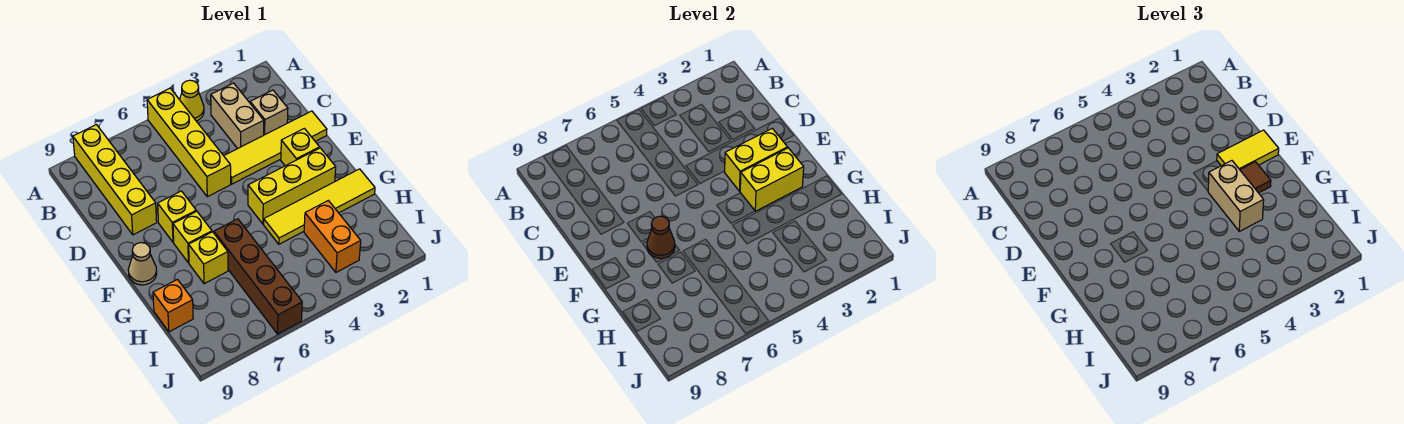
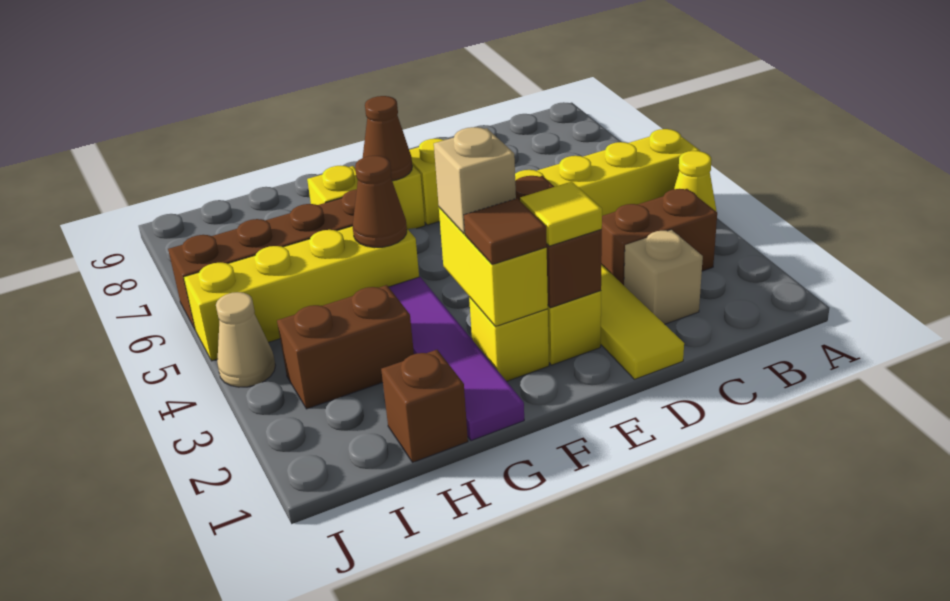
yellow 1x4 brick [73,125,157,235] -> yellow 1x4 brick moved to [184,226,419,361]
tan 1x2 brick [211,83,264,149] -> brown 1x2 brick [601,189,717,285]
yellow 1x2 tile [1217,130,1279,169] -> yellow 1x1 tile [520,182,602,246]
yellow 1x2 brick [725,128,788,191] -> brown 1x2 brick [515,176,602,308]
yellow 1x3 brick [248,148,336,224] -> yellow 1x1 brick [469,297,549,381]
tan 1x2 brick [1208,161,1264,231] -> tan 1x1 brick [434,127,516,234]
tan 1x1 cone [128,243,157,285] -> tan 1x1 cone moved to [216,292,275,387]
yellow 1x4 tile [264,169,375,244] -> purple 1x4 tile [389,277,524,441]
none -> brown 1x1 cone [353,156,407,248]
none -> brown 1x1 brick [381,350,468,462]
orange 1x2 brick [304,201,361,272] -> brown 1x2 brick [277,285,414,409]
orange 1x1 brick [153,280,193,332] -> none

